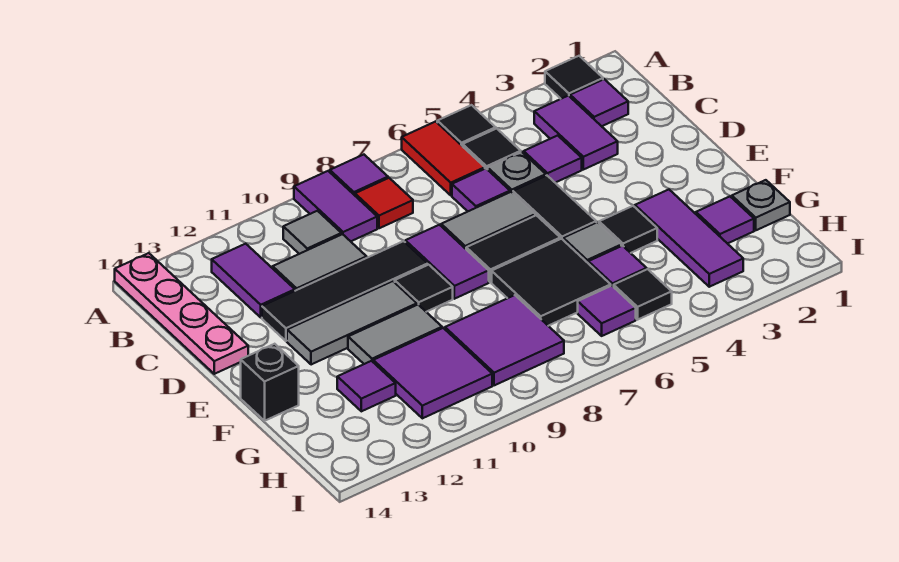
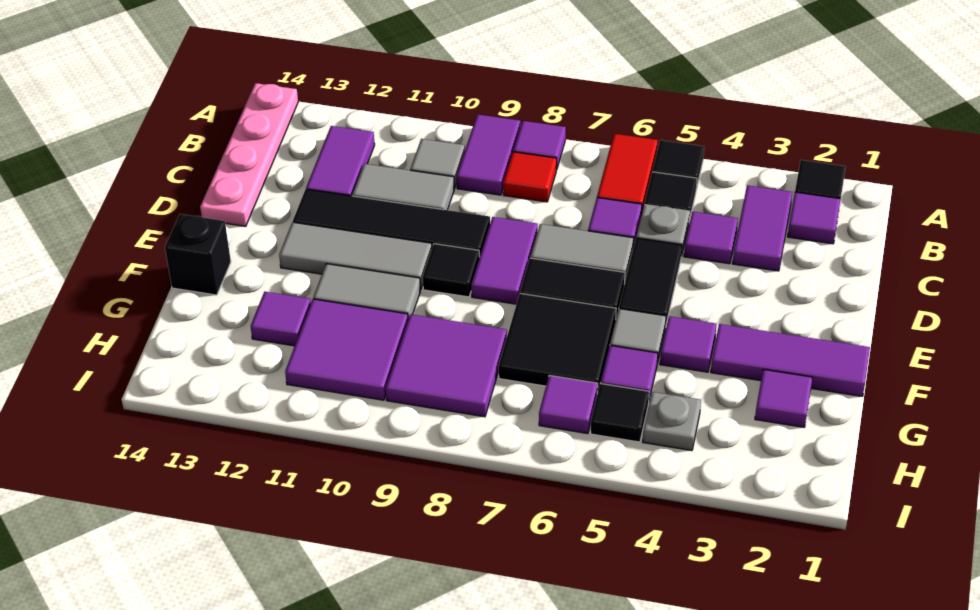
purple 1x3 tile [635,190,743,287] -> purple 1x3 tile turned to [711,324,870,396]
black 1x1 tile [599,206,657,253] -> purple 1x1 tile [660,316,716,372]
grey 1x1 plate [732,180,790,230] -> grey 1x1 plate moved to [643,392,701,451]

